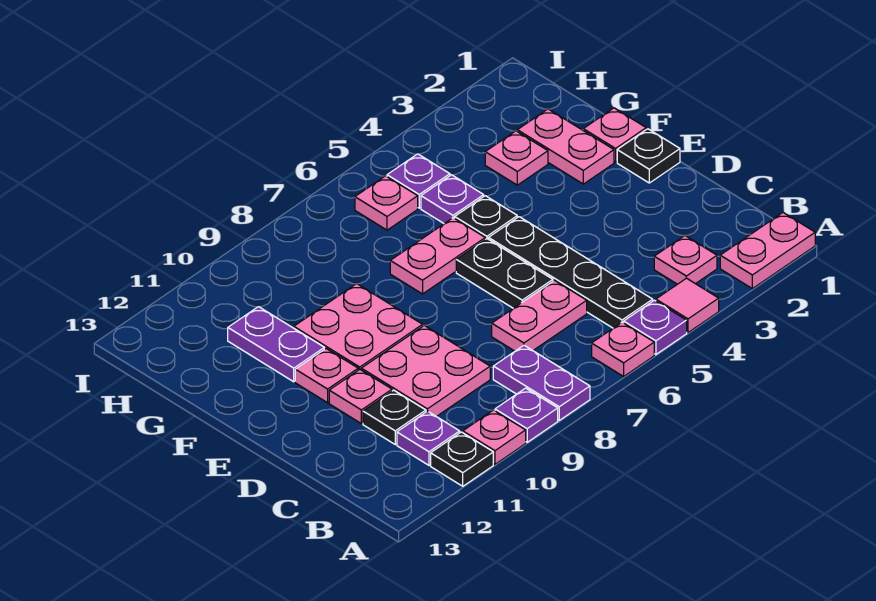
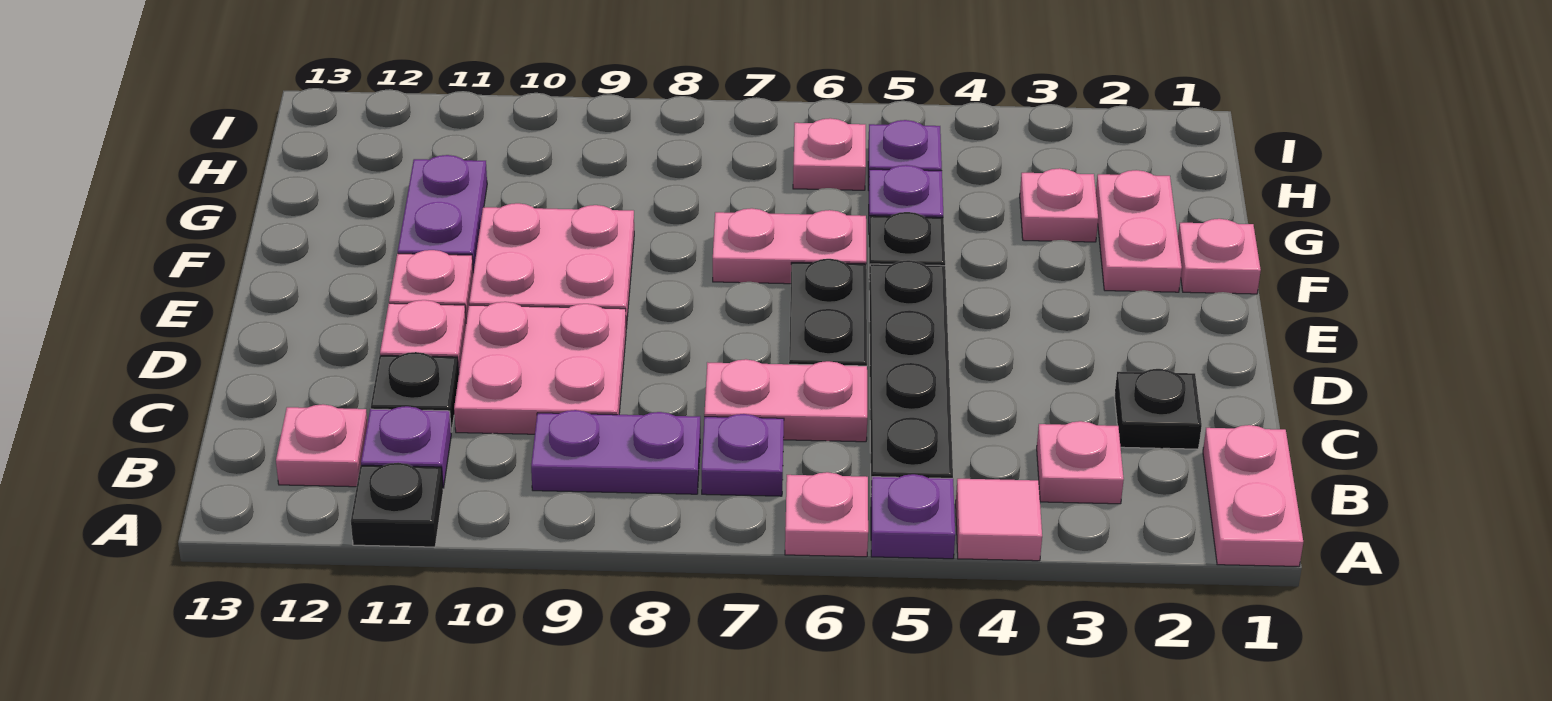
pink 1x2 plate [720,213,815,289] -> pink 1x2 plate turned to [1203,425,1303,566]
purple 1x2 plate [493,345,590,420] -> purple 1x2 plate turned to [531,410,700,494]
purple 1x1 plate [495,388,558,442] -> purple 1x1 plate moved to [702,414,784,496]
pink 1x1 plate [463,410,526,464] -> pink 1x1 plate moved to [276,404,367,487]
black 1x1 plate [617,129,680,183] -> black 1x1 plate moved to [1114,369,1202,449]

